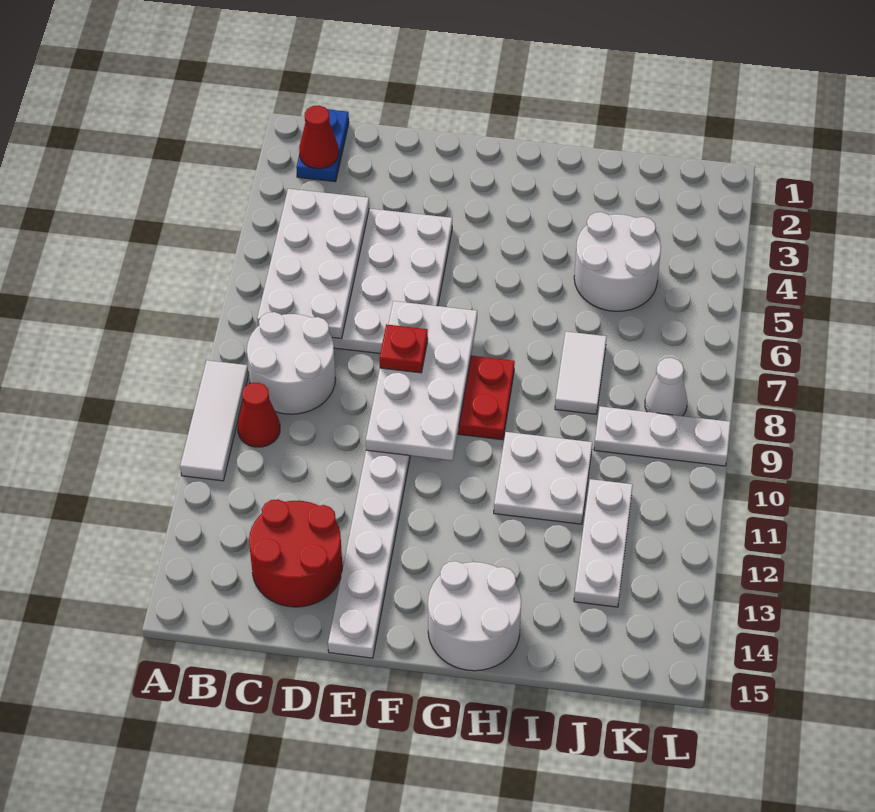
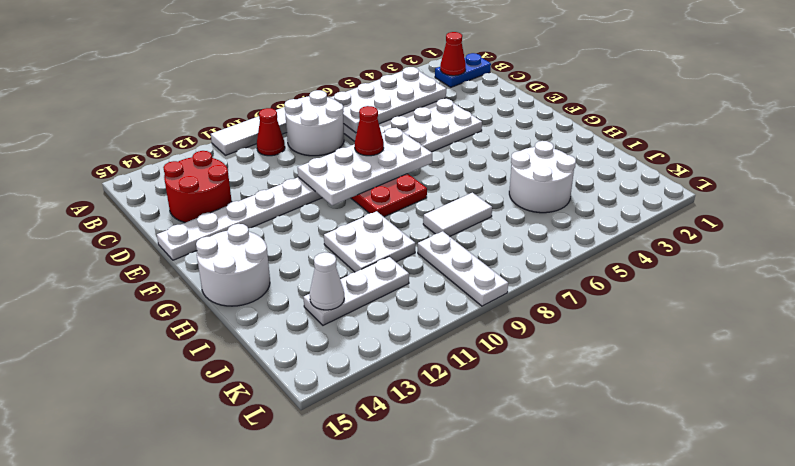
red 1x1 plate [380,324,428,373] -> red 1x1 cone [355,106,384,156]
white 1x1 cone [645,358,687,416] -> white 1x1 cone moved to [310,252,344,310]

